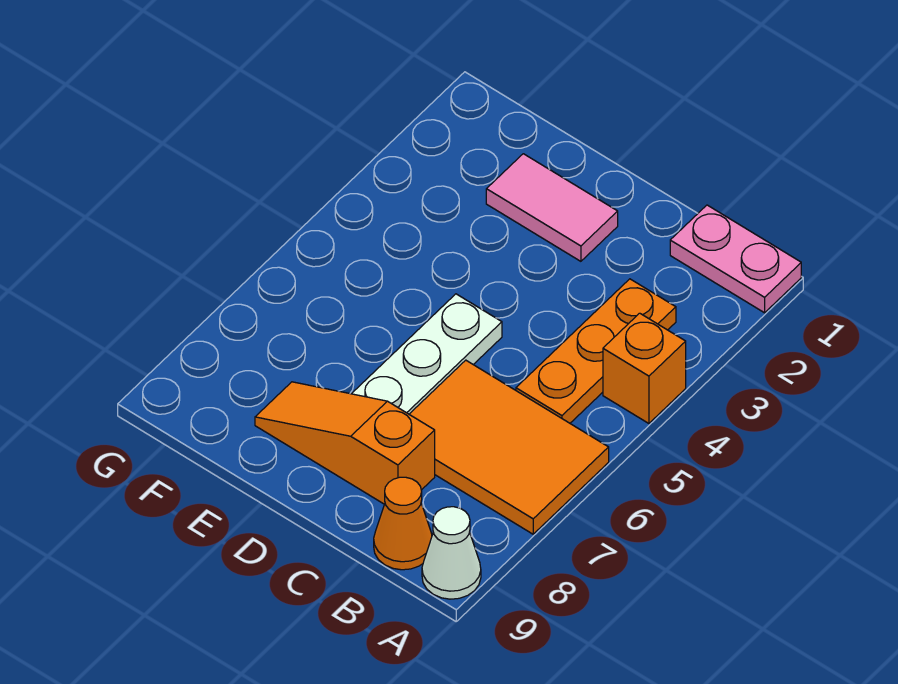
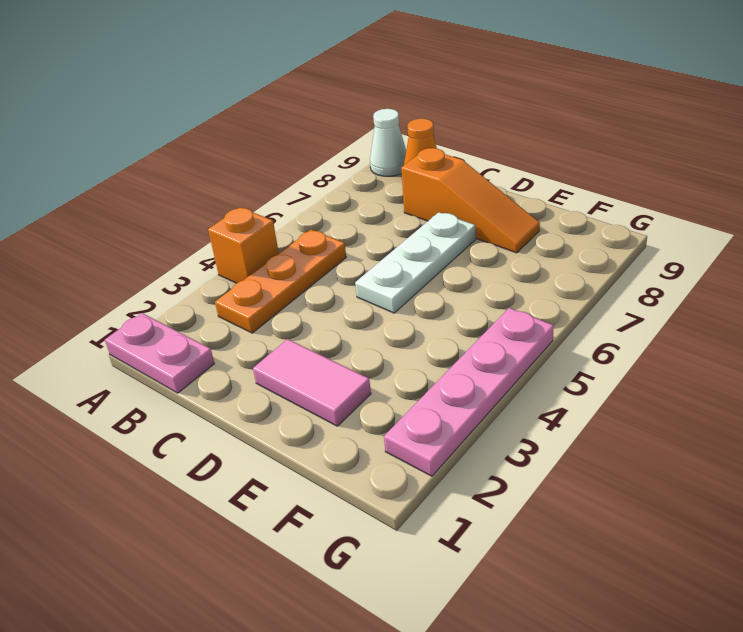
orange 2x3 tile [409,360,609,534] -> none
none -> pink 1x4 plate [384,308,554,476]

